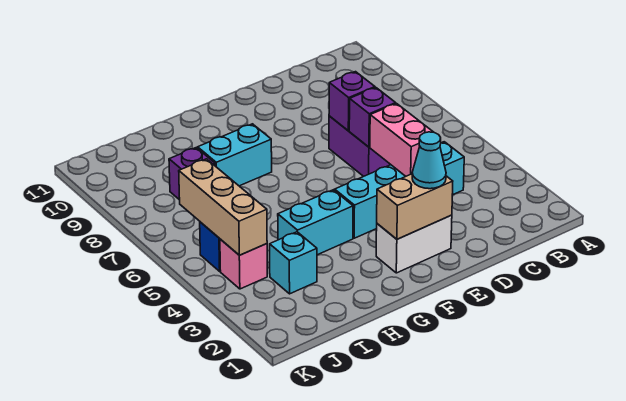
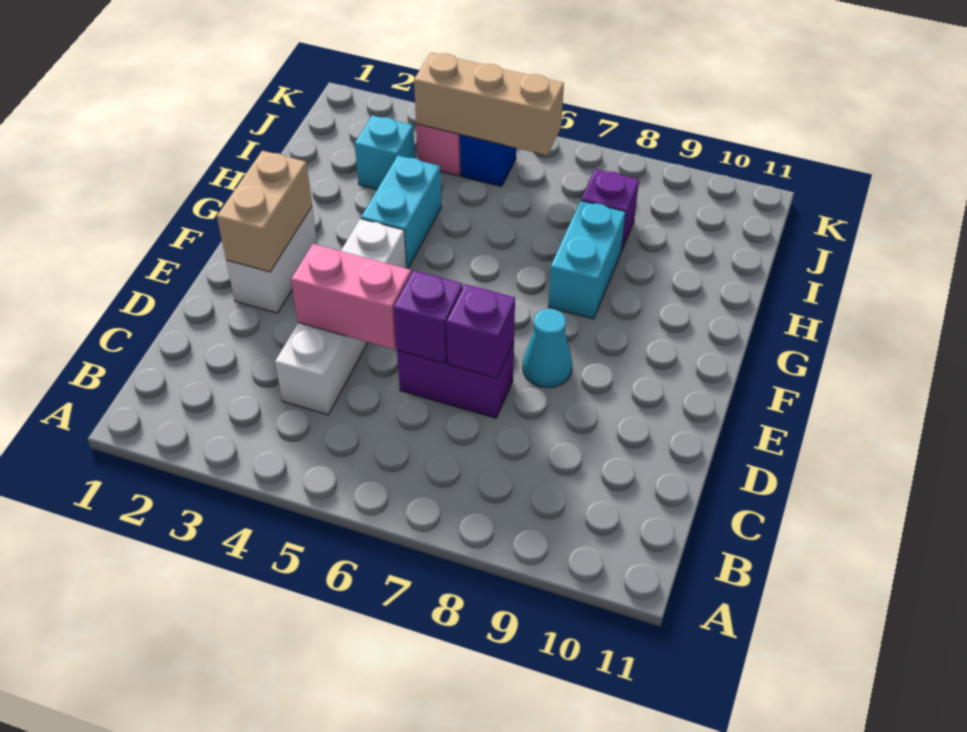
cyan 1x4 brick [335,142,464,238] -> white 1x4 brick [275,219,407,415]
cyan 1x1 cone [412,132,446,189] -> cyan 1x1 cone moved to [523,309,572,388]

